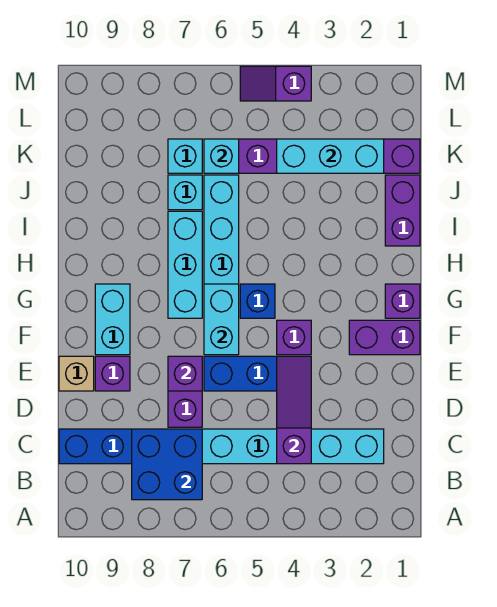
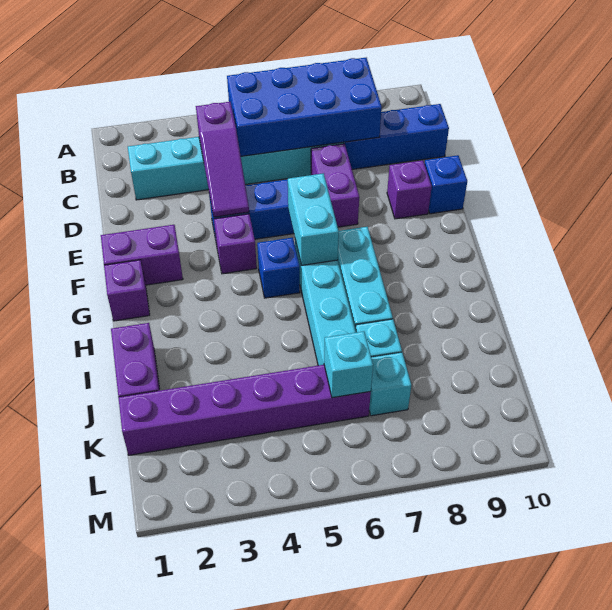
blue 2x2 brick [132,429,202,500] -> blue 2x4 brick [227,58,382,156]
purple 1x1 brick [168,356,202,391] -> none
tan 1x1 brick [59,356,94,391] -> blue 1x1 brick [425,155,467,214]
cyan 1x2 brick [95,284,130,355] -> none
cyan 1x3 brick [277,139,384,173] -> none
purple 1x2 slope [240,66,311,101] -> none

